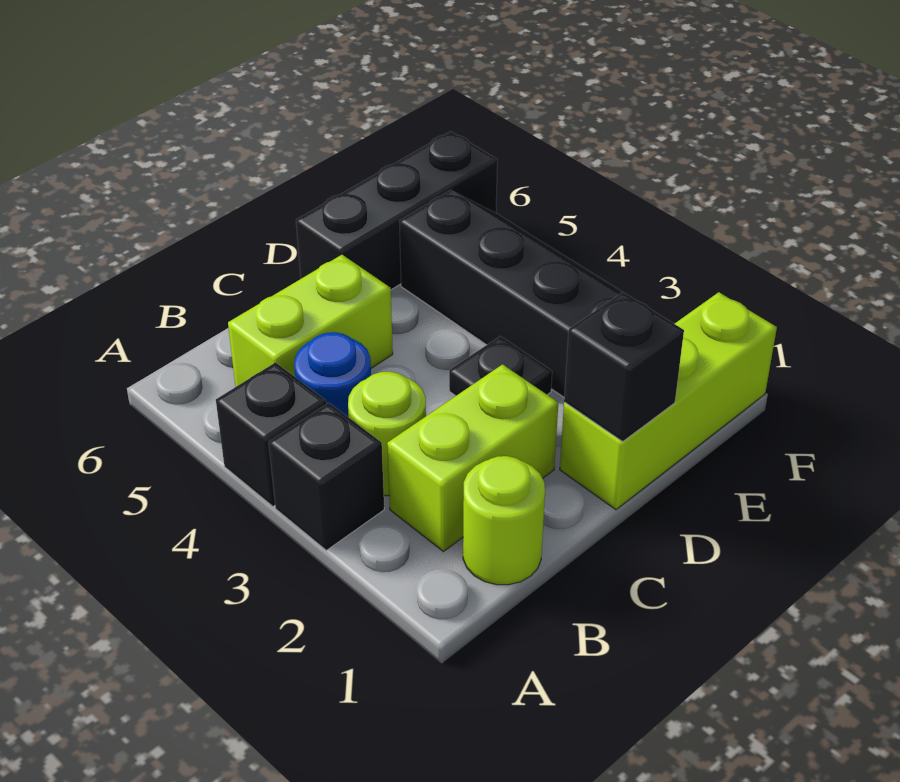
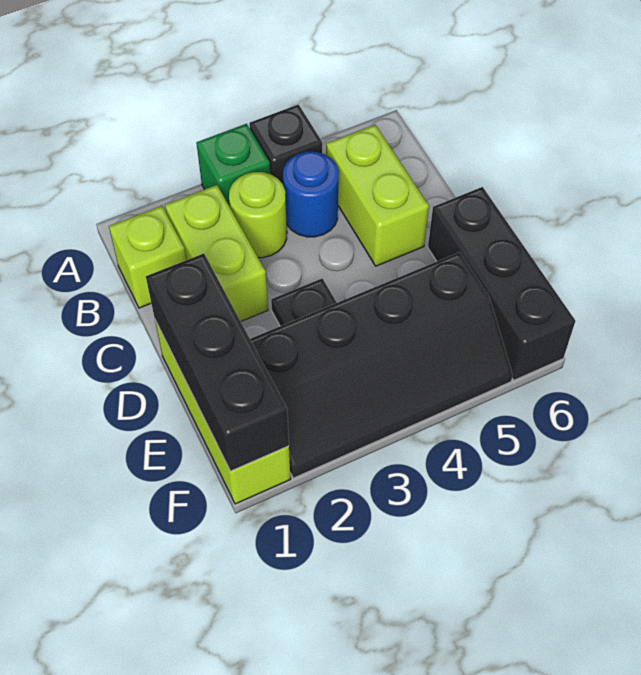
black 1x1 brick [269,403,384,550] -> green 1x1 brick [196,124,270,207]
lime 1x1 round brick [463,456,545,585] -> lime 1x1 brick [109,206,186,308]
black 1x1 brick [564,292,684,441] -> black 1x3 brick [146,254,289,471]

